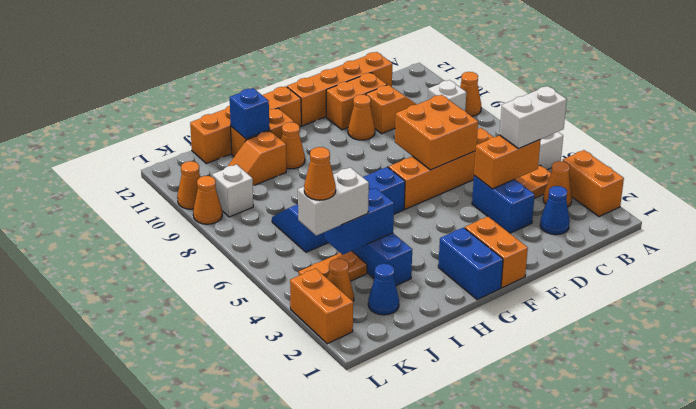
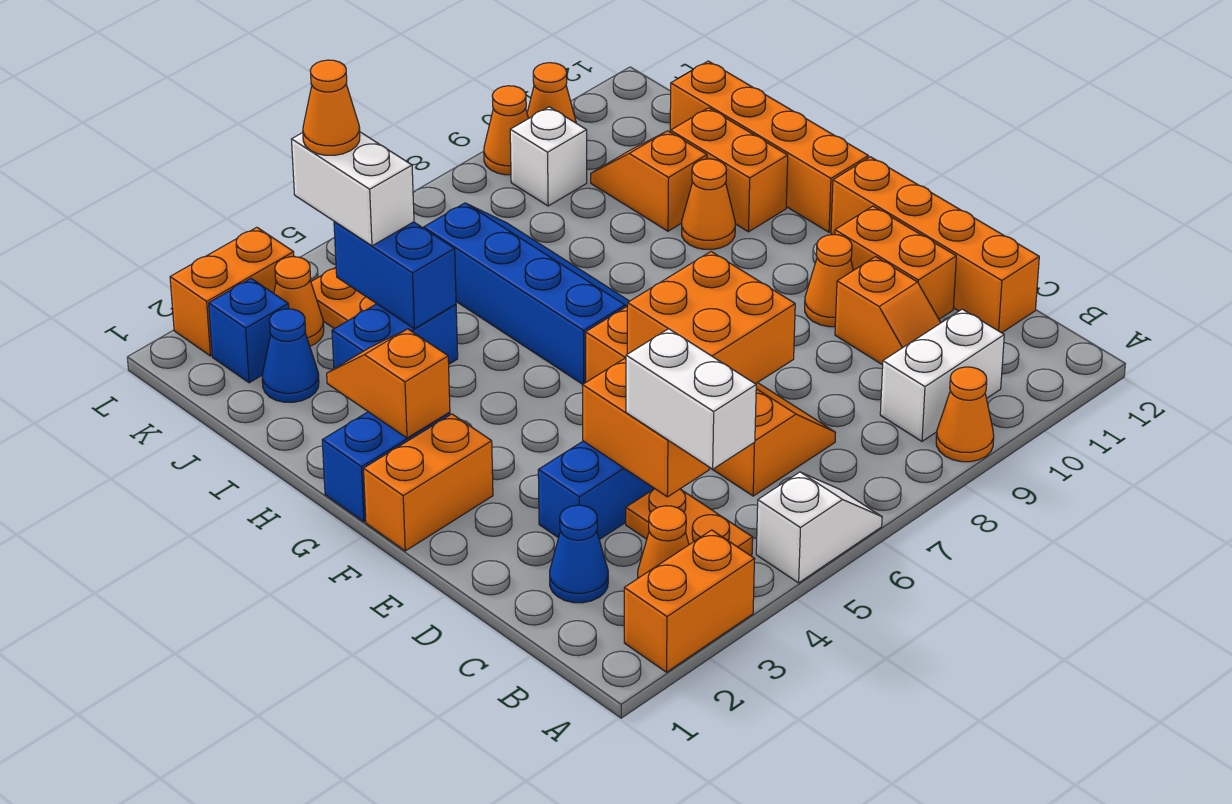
white 1x1 brick [428,80,466,111] -> white 1x2 brick [880,309,1004,441]
none -> orange 1x2 slope [327,329,450,438]
blue 1x1 brick [230,88,269,139] -> blue 1x1 brick moved to [209,279,289,383]

